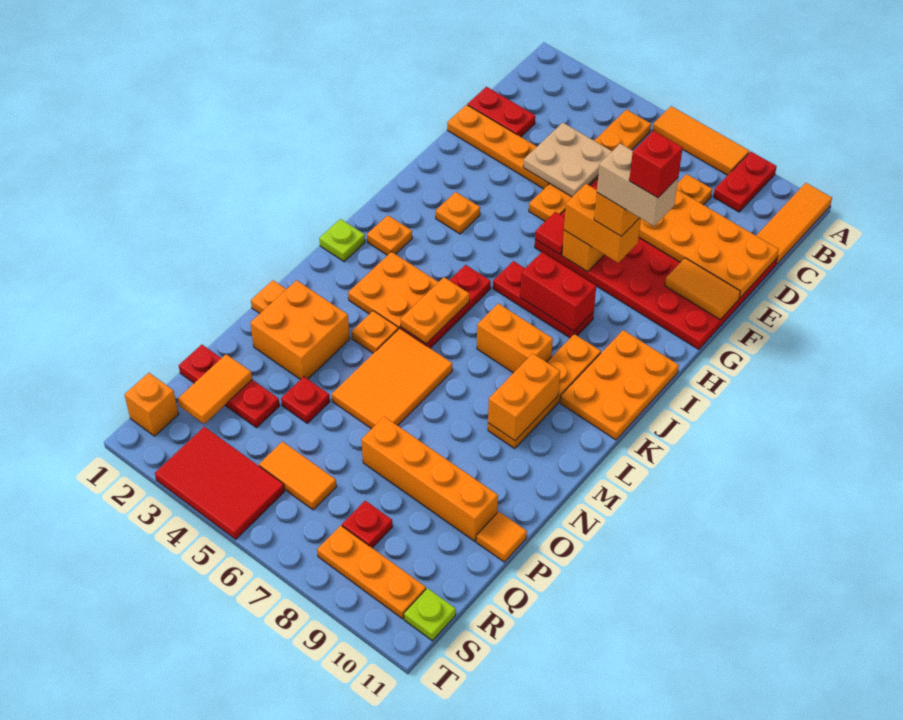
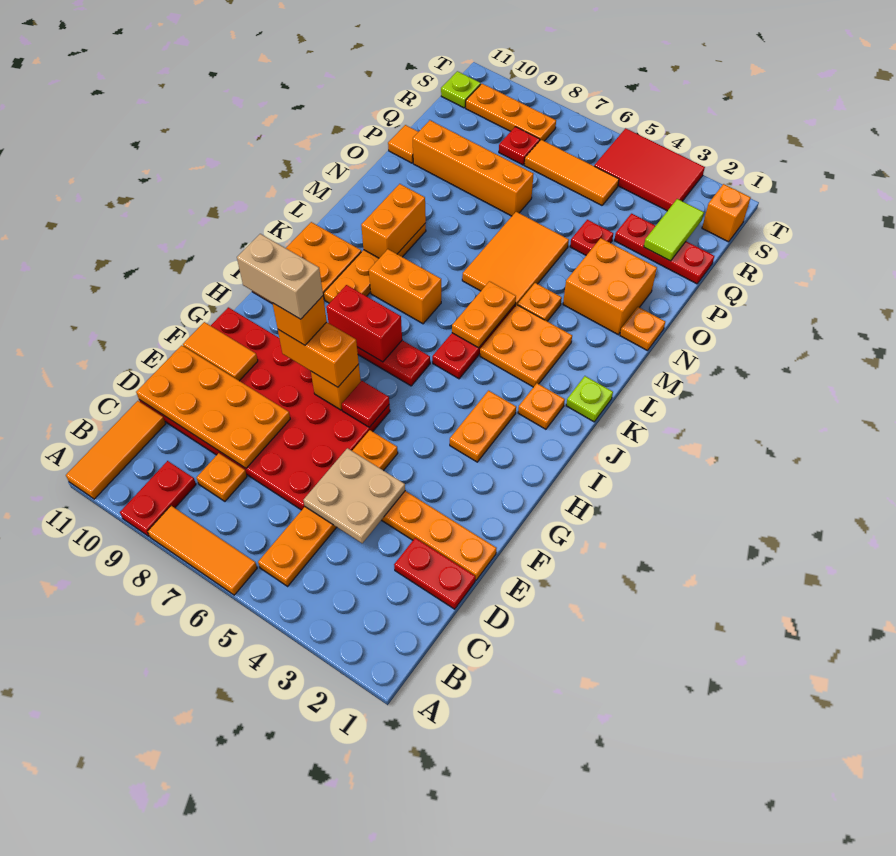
red 1x1 brick [629,131,683,198] -> none
orange 1x1 plate [436,192,480,234] -> orange 1x2 plate [450,391,516,462]
orange 1x2 tile [178,354,252,424] -> lime 1x2 tile [644,199,704,261]
orange 1x2 tile [259,442,337,510] -> orange 1x3 tile [524,140,619,205]

